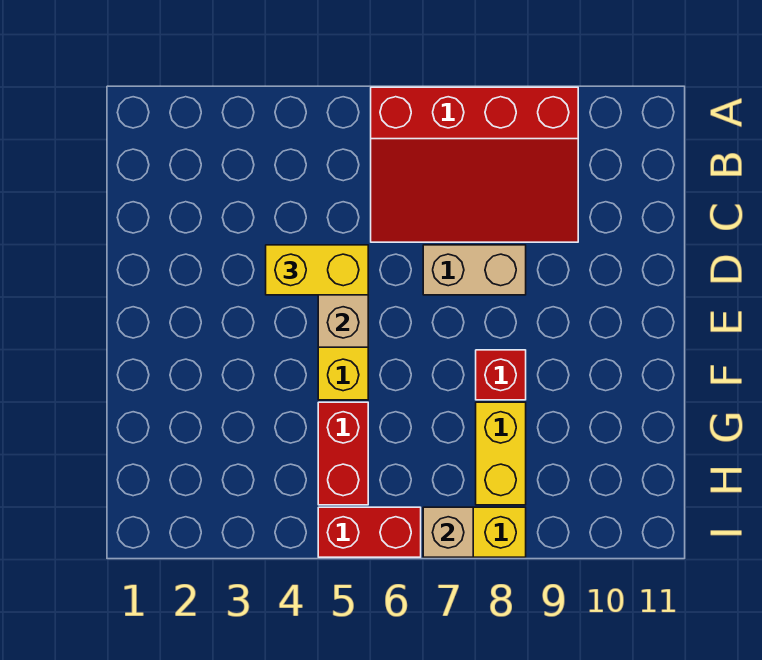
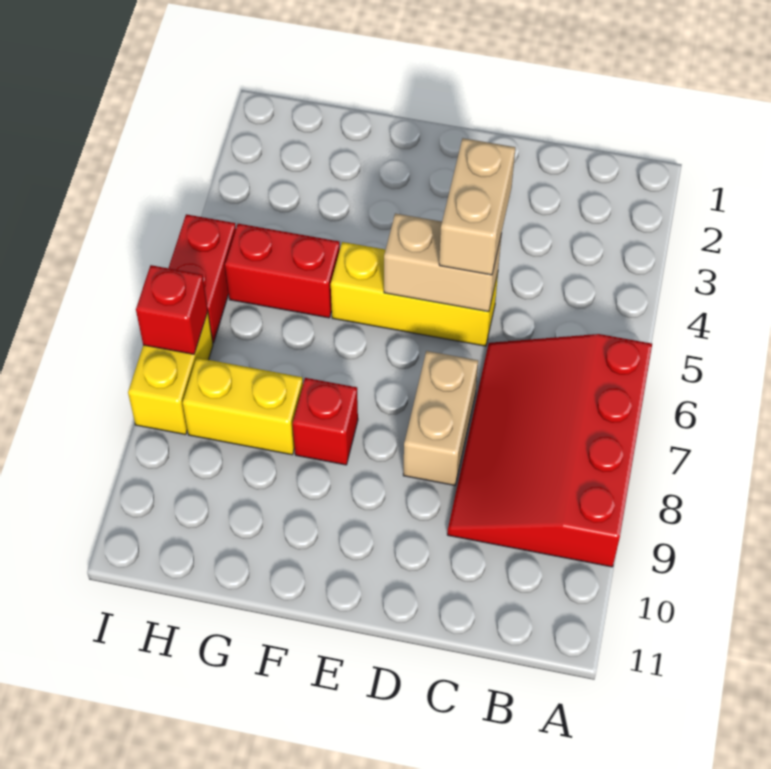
yellow 1x2 brick [266,245,368,295] -> tan 1x2 brick [439,138,515,275]
tan 1x1 brick [423,507,473,557] -> red 1x1 brick [136,265,208,354]

